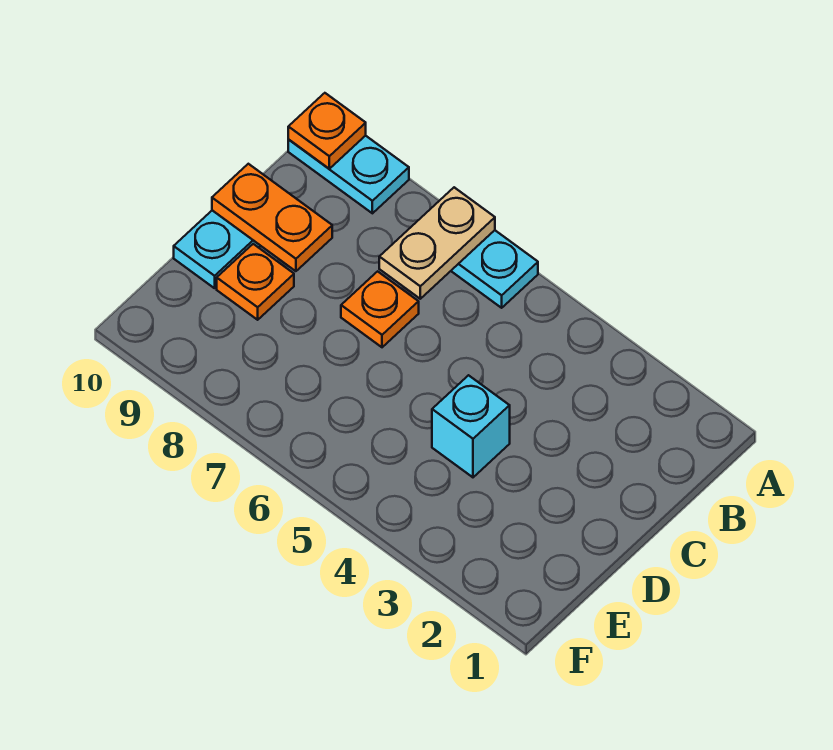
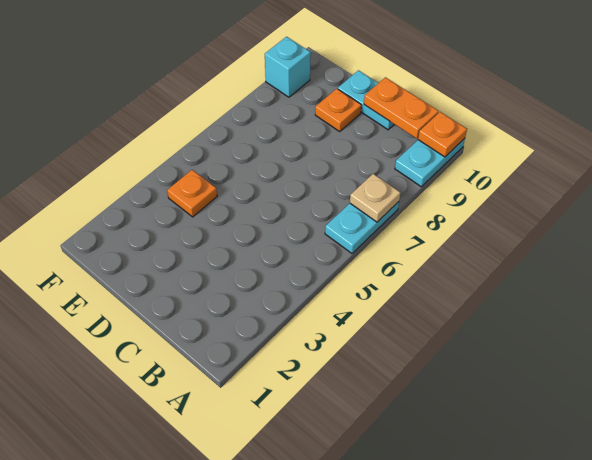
tan 1x2 plate [379,187,495,299] -> tan 1x1 plate [350,174,400,222]
orange 1x1 plate [341,271,419,347] -> orange 1x1 plate moved to [167,170,217,217]
orange 1x2 plate [212,164,332,271] -> orange 1x2 plate turned to [364,77,439,138]
cyan 1x1 brick [432,375,510,477] -> cyan 1x1 brick moved to [265,37,311,97]

